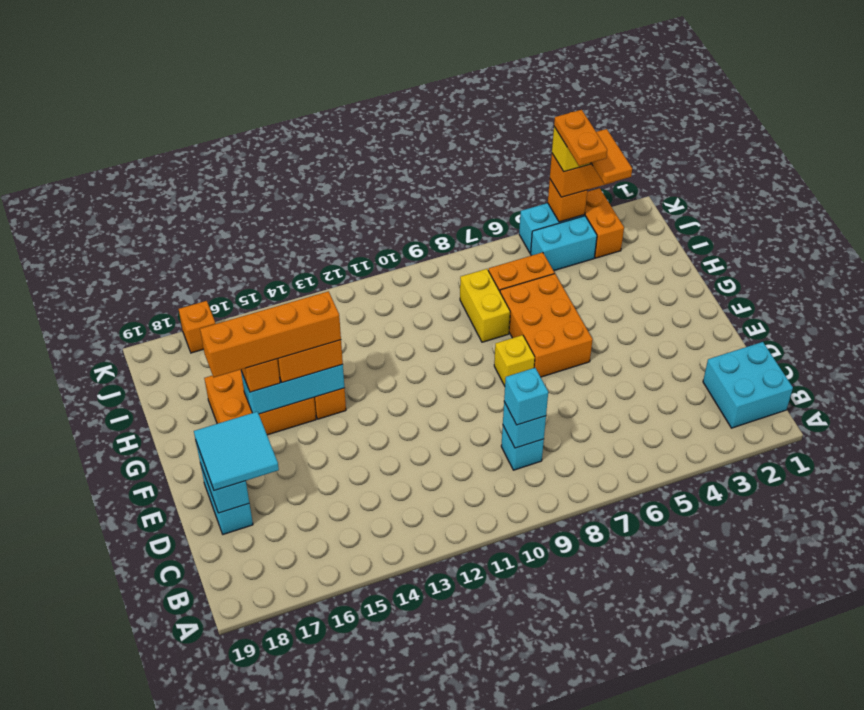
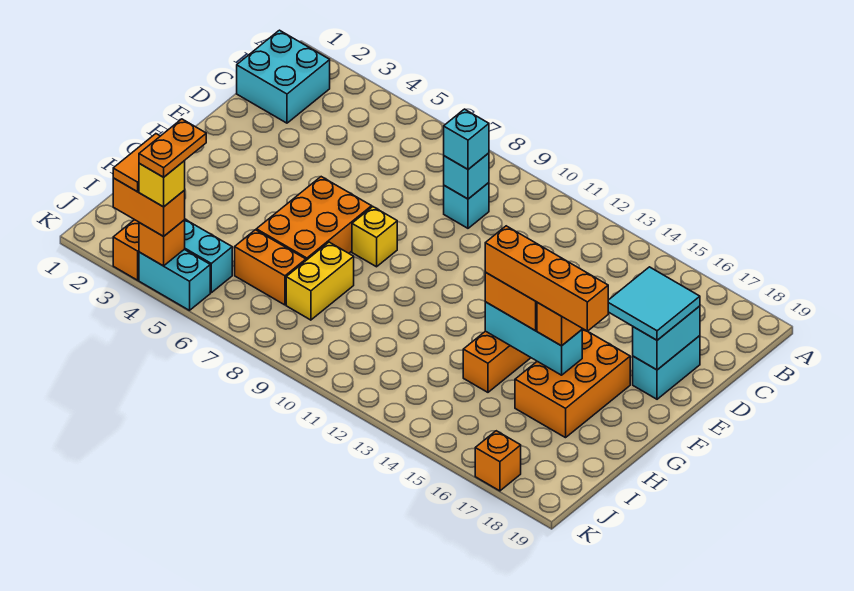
orange 2x3 brick [204,370,316,435] -> orange 2x3 brick turned to [515,329,630,438]

